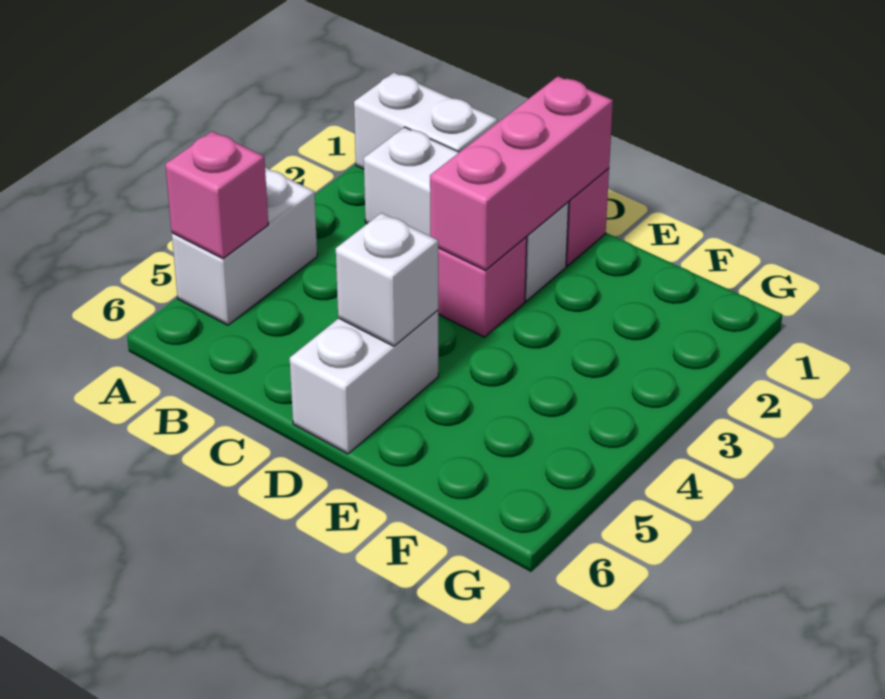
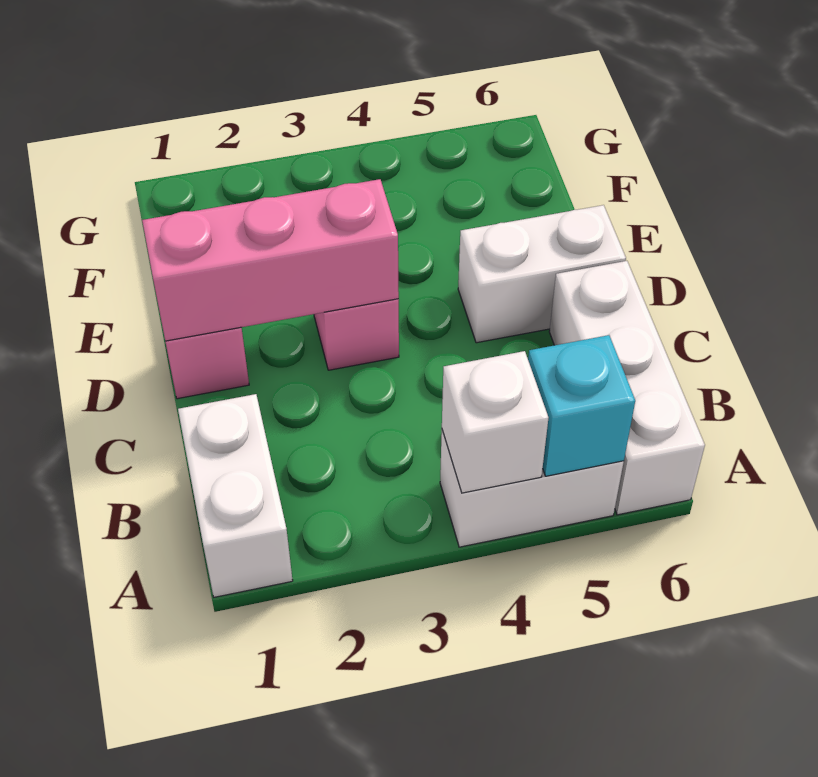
pink 1x1 brick [165,131,268,259] -> cyan 1x1 brick [528,335,635,476]
white 1x3 brick [364,127,569,301] -> white 1x3 brick moved to [549,261,705,515]
white 1x1 brick [336,213,438,346] -> white 1x1 brick moved to [442,351,548,493]

